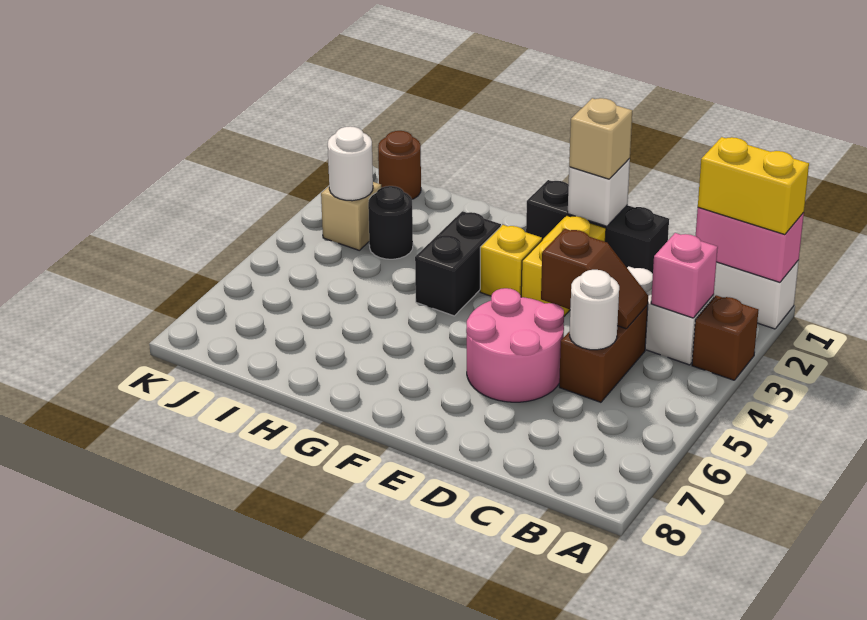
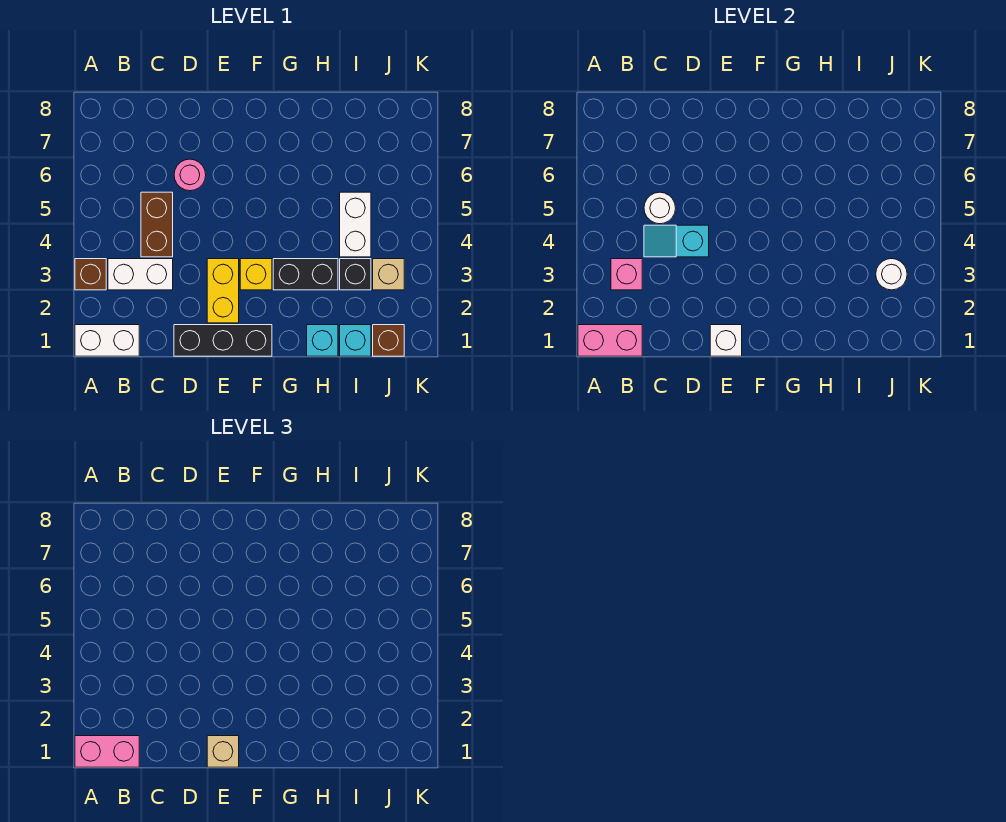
yellow 1x2 brick [698,137,809,235] -> pink 1x2 brick [75,736,139,767]
brown 1x2 slope [541,229,648,329] -> cyan 1x2 slope [644,225,709,257]
pink 2x2 round brick [466,288,564,402] -> pink 1x1 round brick [174,159,206,191]
black 1x2 brick [415,211,501,316] -> black 1x2 brick turned to [273,259,338,290]
none -> cyan 1x1 brick [307,325,338,356]
none -> cyan 1x1 brick [340,325,371,356]
black 1x1 round brick [368,186,413,259] -> black 1x1 brick [340,259,371,290]
none -> white 1x2 brick [340,192,371,257]
brown 1x1 round brick [378,131,421,199] -> brown 1x1 brick [373,325,404,356]

